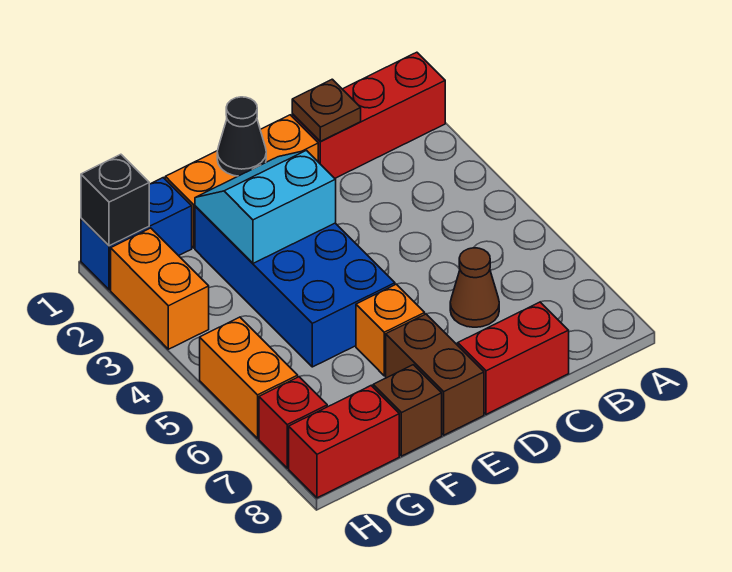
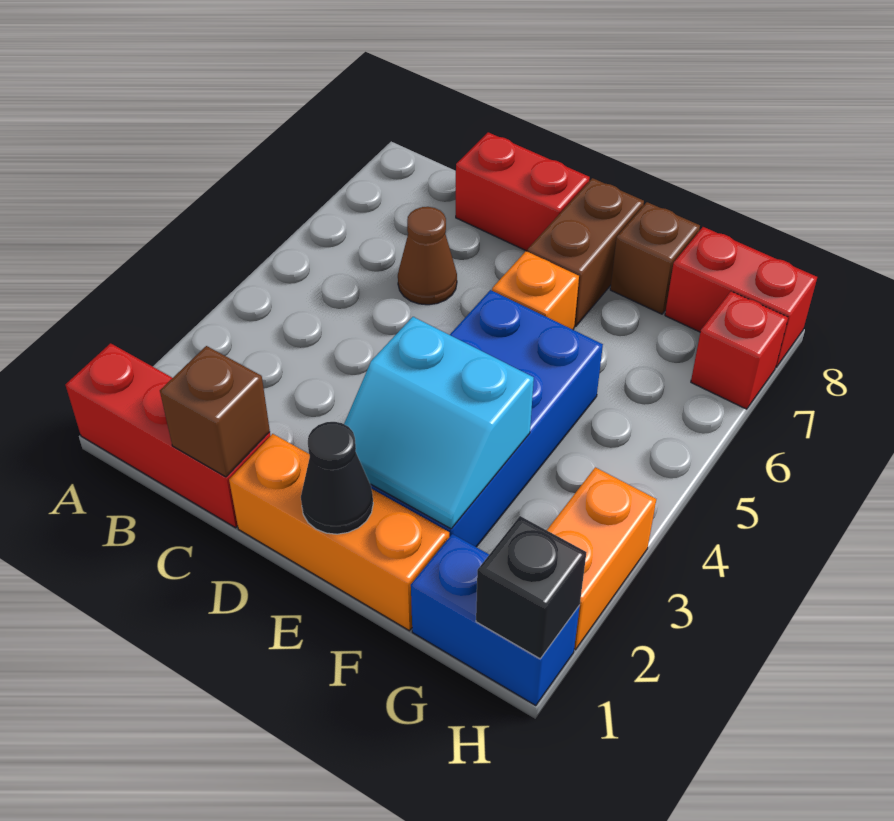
brown 1x1 plate [292,79,361,141] -> brown 1x1 brick [160,346,270,477]
orange 1x2 brick [200,317,298,438] -> none

